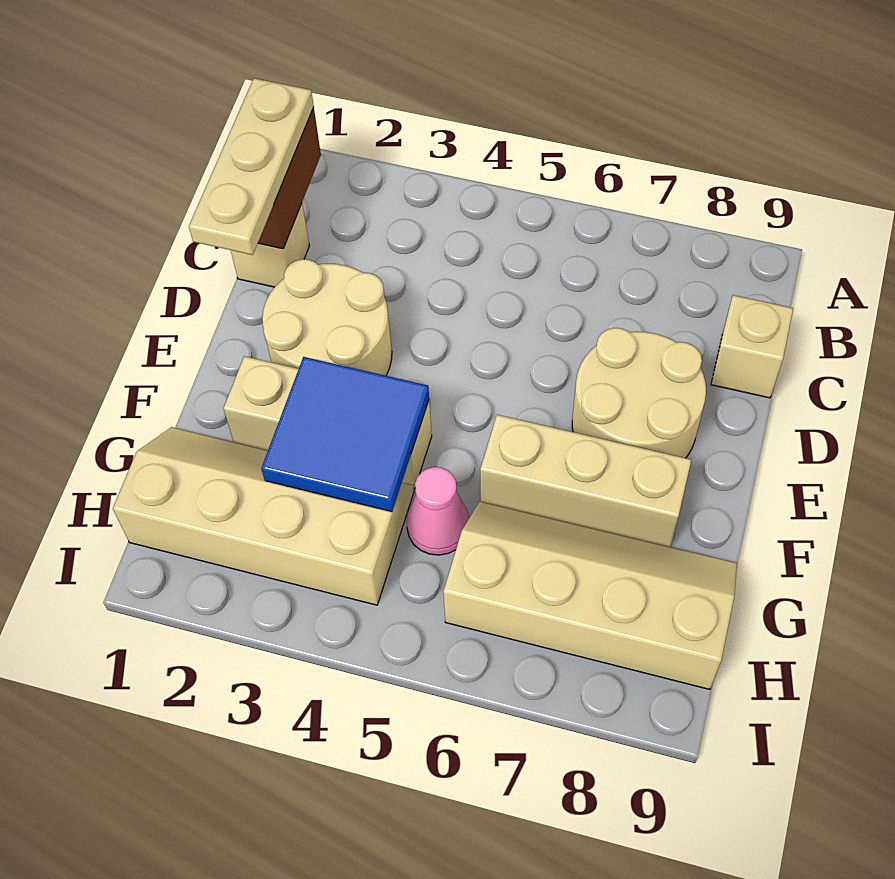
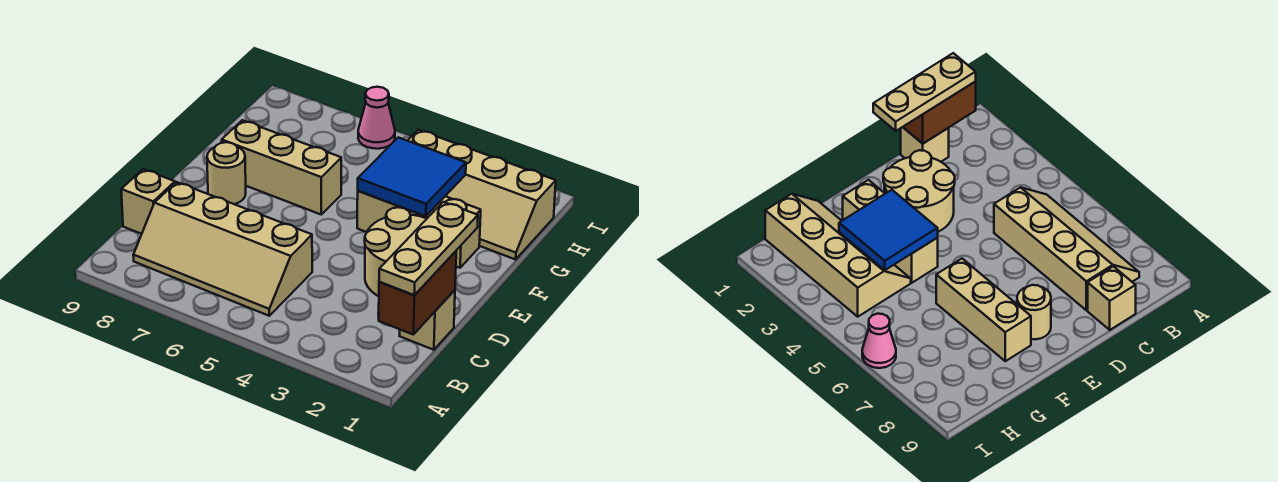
tan 2x2 round brick [572,328,706,458] -> tan 1x1 round brick [207,142,246,204]
pink 1x1 cone [407,467,469,555] -> pink 1x1 cone moved to [358,87,395,149]
tan 2x4 slope [443,501,737,689] -> tan 2x4 slope moved to [133,182,312,316]

